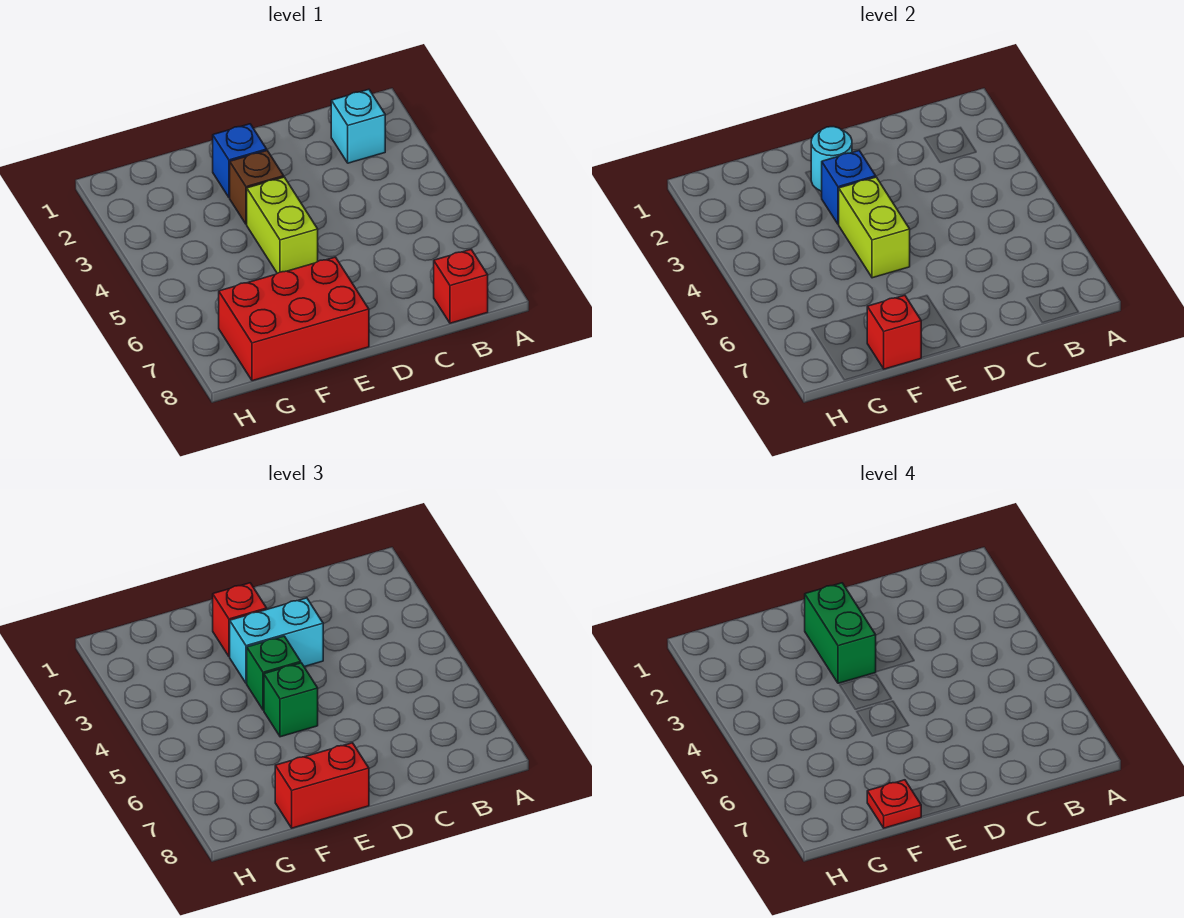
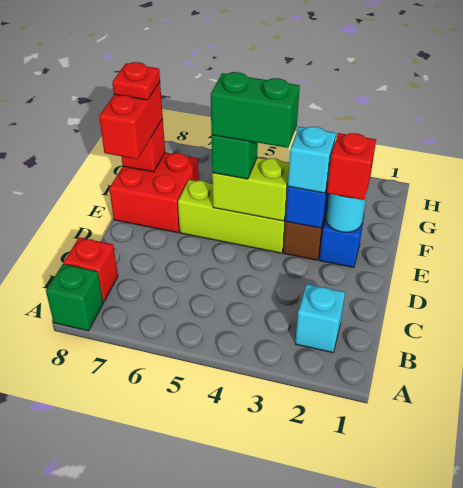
cyan 1x2 brick [230,598,323,683] -> cyan 1x1 brick [288,127,336,193]
green 1x2 brick [805,583,876,683] -> green 1x2 brick moved to [211,72,300,148]
lime 1x2 brick [247,177,318,273] -> lime 1x3 brick [178,180,286,253]
green 1x1 brick [247,636,301,710] -> green 1x1 brick moved to [46,264,103,331]
red 2x3 brick [219,257,369,381] -> red 2x2 brick [109,152,199,233]

